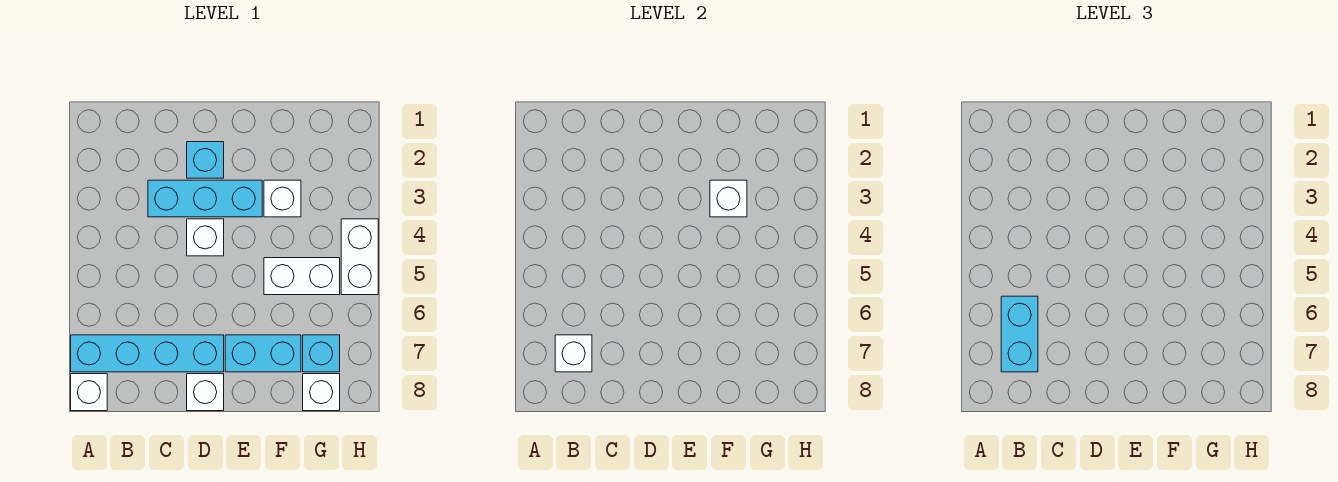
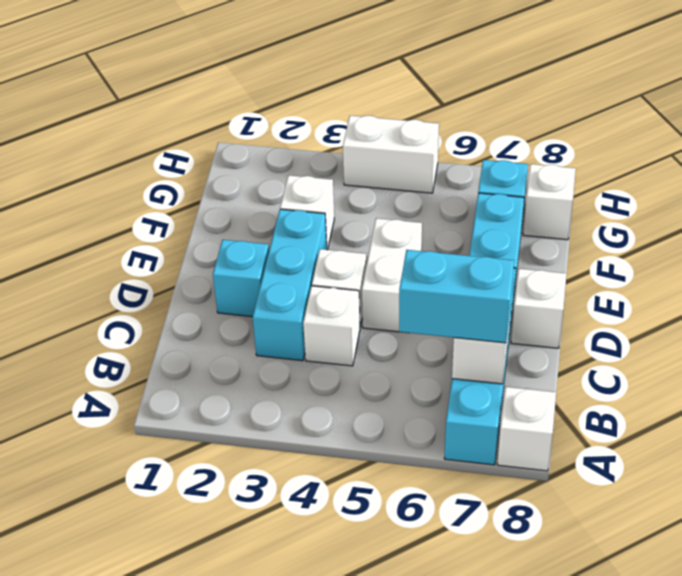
white 1x1 brick [710,180,747,217] -> white 1x1 brick moved to [303,286,360,366]
white 1x2 brick [264,258,340,295] -> white 1x2 brick moved to [362,218,422,332]

